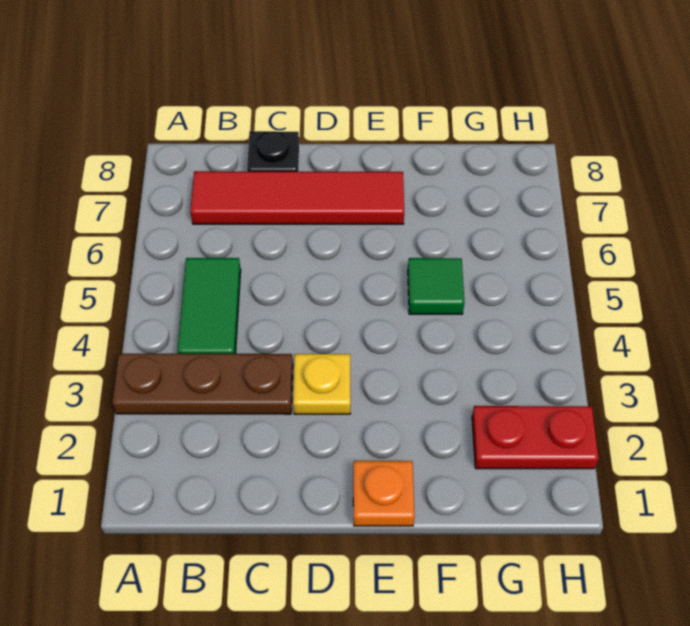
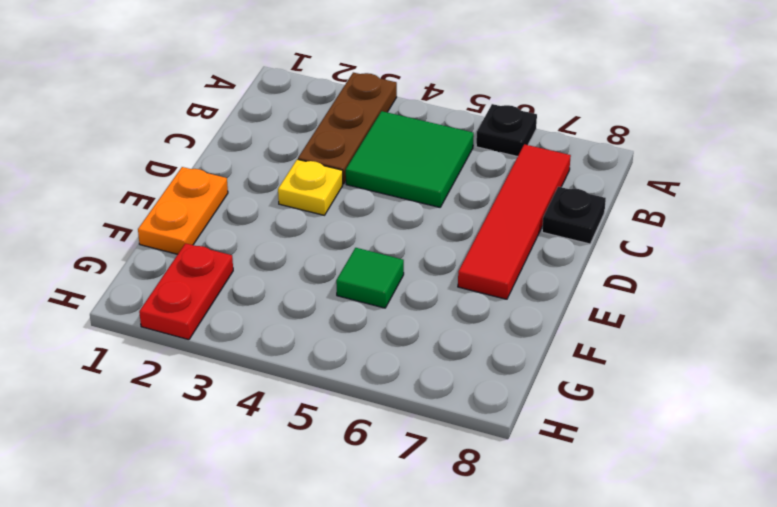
none -> black 1x1 plate [476,104,537,157]
green 1x2 tile [177,258,241,354] -> green 2x2 tile [346,111,474,207]
orange 1x1 plate [353,461,414,526] -> orange 1x2 plate [138,167,228,254]

